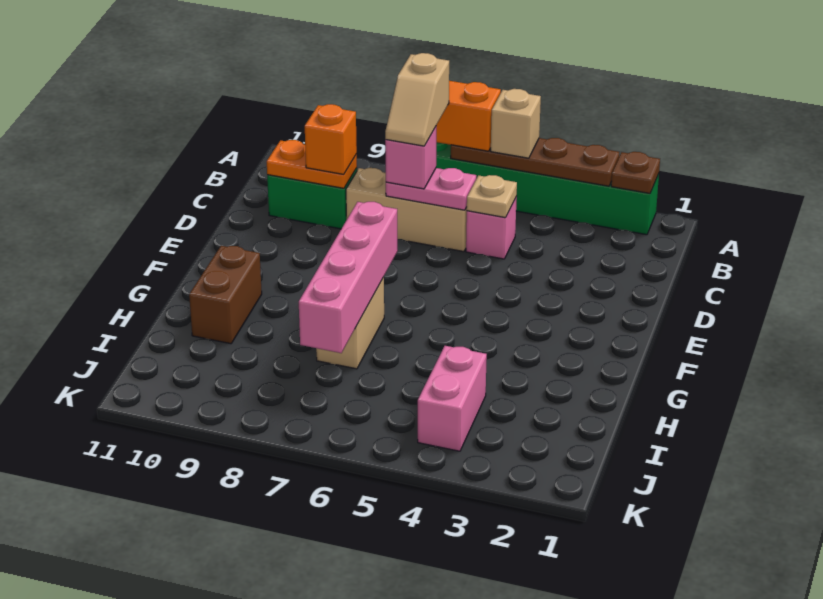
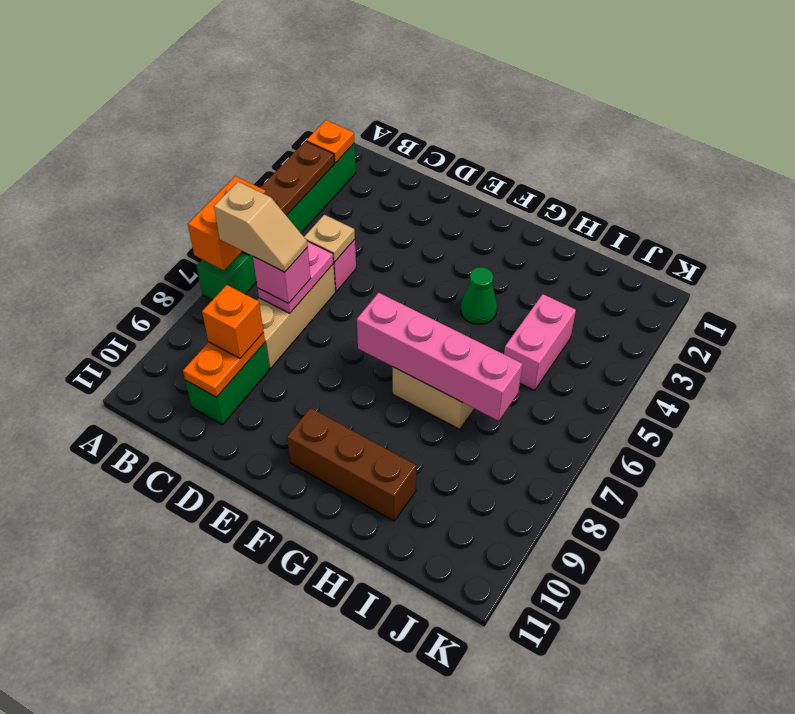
brown 1x1 plate [611,152,660,193] -> orange 1x1 plate [306,120,354,163]
tan 1x1 brick [491,89,541,158] -> none
none -> green 1x1 cone [461,267,497,325]
brown 1x2 brick [189,246,262,344] -> brown 1x3 brick [287,408,416,521]
pink 1x2 brick [418,346,487,451] -> pink 1x2 brick turned to [504,294,576,390]

